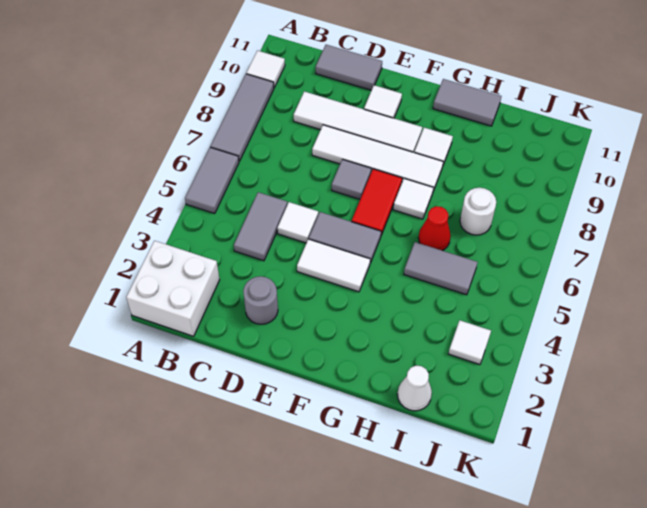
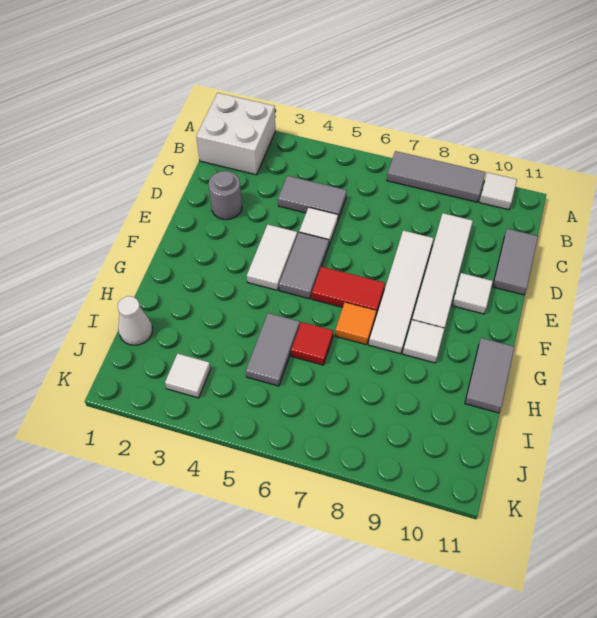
grey 1x2 tile [185,147,239,214] -> none
grey 1x1 tile [332,159,371,199] -> none
white 1x1 tile [393,178,433,219] -> orange 1x1 tile [335,303,376,345]
red 1x1 cone [418,206,451,251] -> red 1x1 tile [291,322,333,365]
white 1x1 round brick [460,188,496,235] -> none

